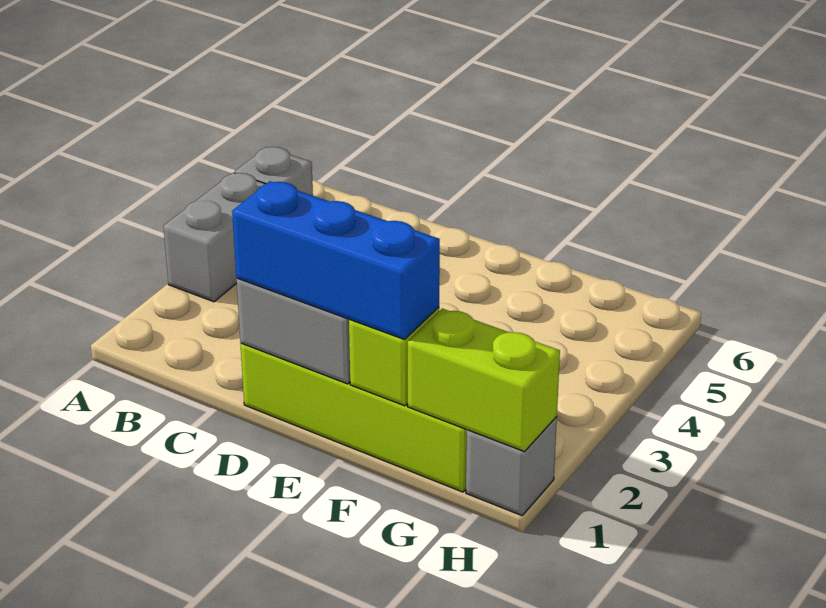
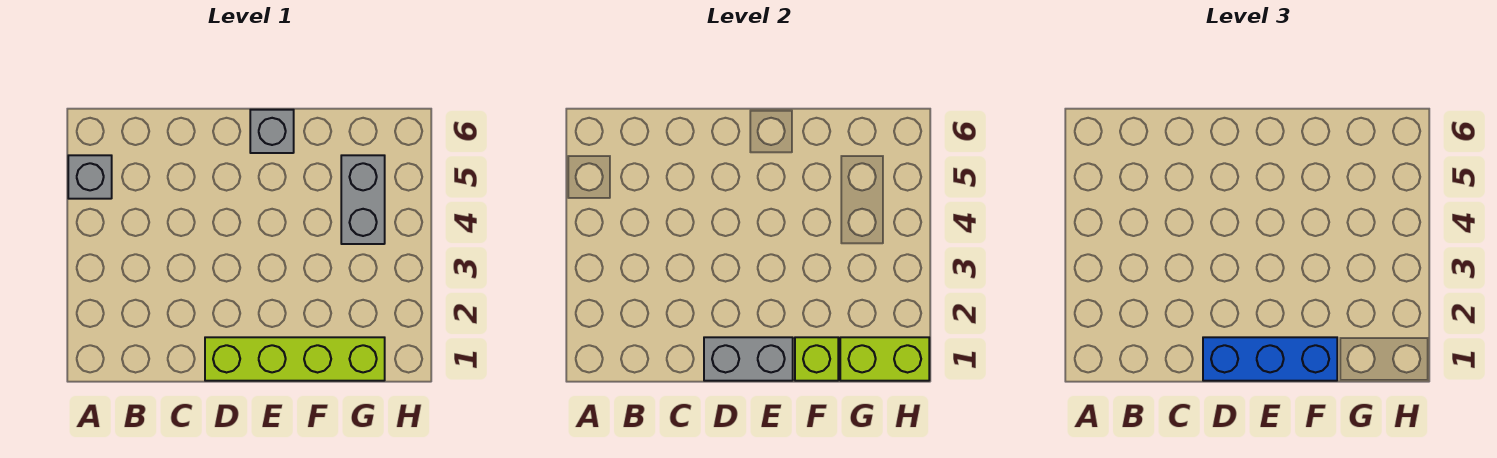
grey 1x2 brick [163,173,265,302] -> grey 1x2 brick moved to [341,155,385,244]
grey 1x1 brick [466,417,557,516] -> grey 1x1 brick moved to [250,110,294,153]

